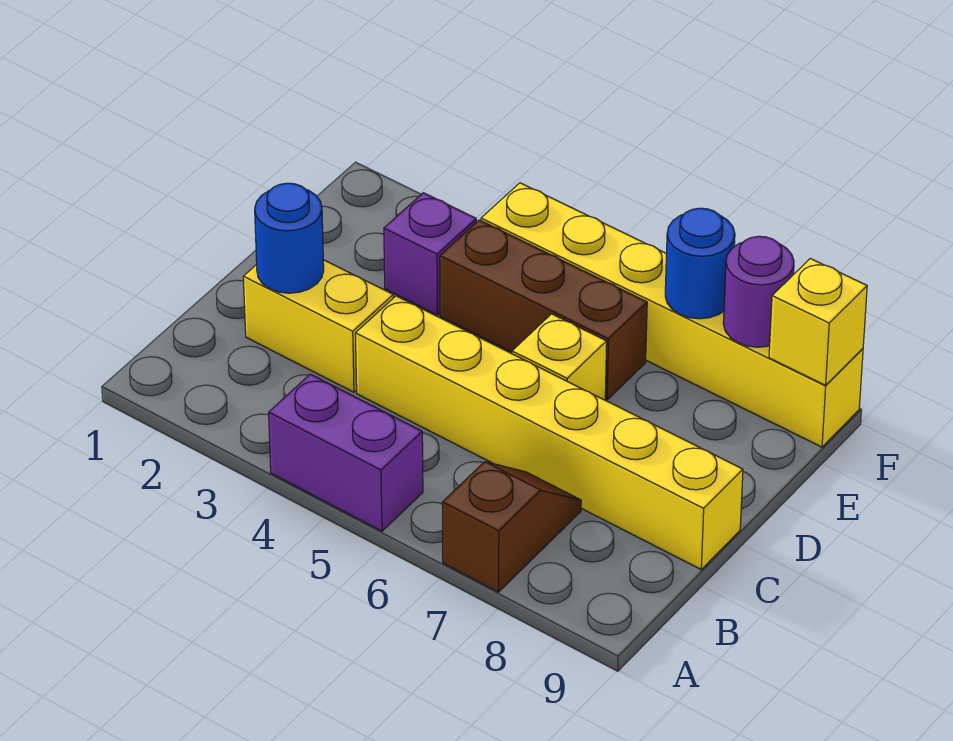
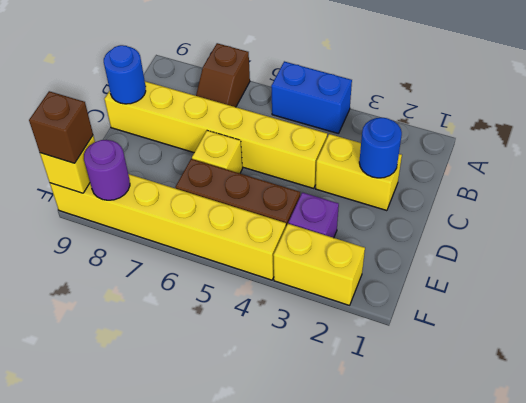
purple 1x2 brick [269,374,423,531] -> blue 1x2 brick [271,61,352,134]
none -> yellow 1x2 brick [273,224,365,305]
blue 1x1 round brick [665,208,735,319] -> blue 1x1 round brick moved to [104,45,146,104]
none -> brown 1x1 brick [29,91,93,163]

